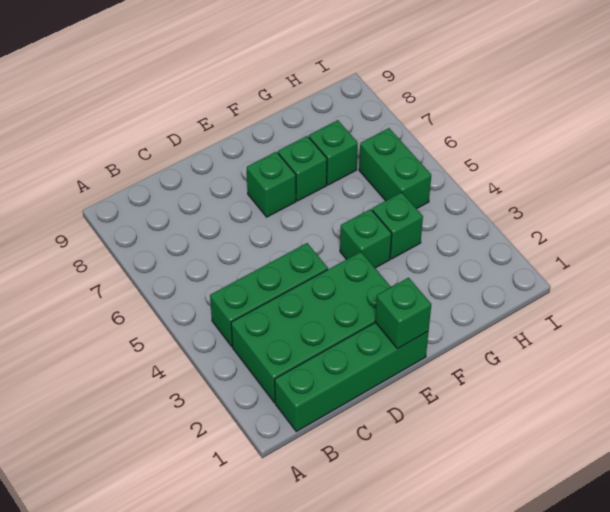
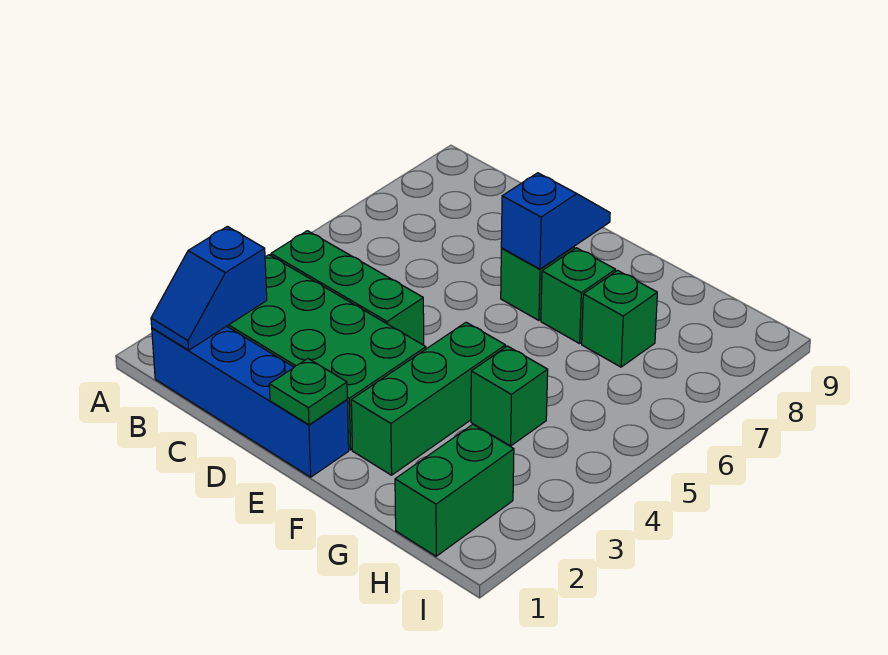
green 1x4 brick [275,322,428,431] -> blue 1x4 brick [152,326,349,477]
none -> blue 1x2 slope [151,226,267,350]
green 1x1 brick [375,278,431,349] -> green 1x1 plate [269,359,347,425]
none -> blue 1x2 slope [501,173,610,269]
green 1x1 brick [340,209,392,268] -> green 1x3 brick [351,322,506,475]
green 1x2 brick [359,128,431,209] -> green 1x2 brick moved to [395,425,514,556]

